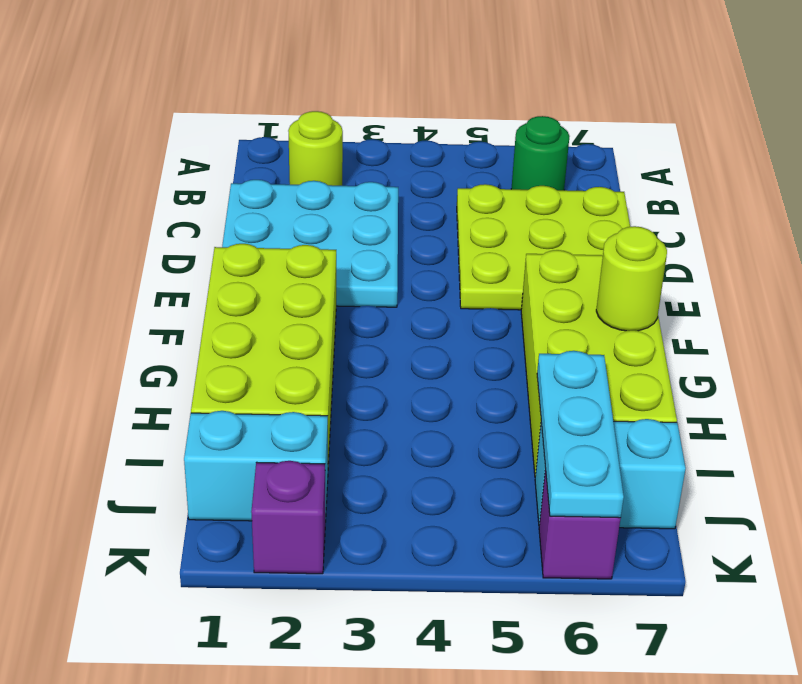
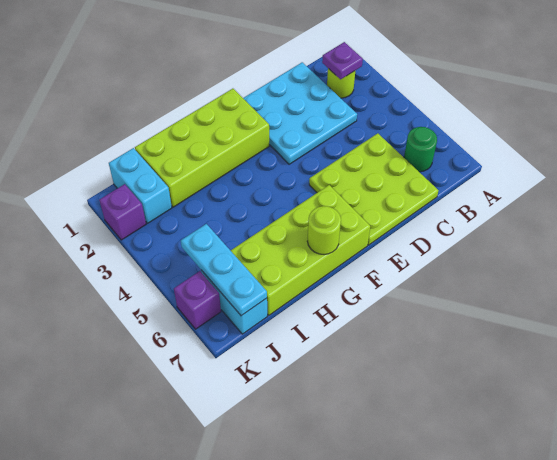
none -> purple 1x1 plate [322,42,363,79]
cyan 1x3 plate [537,351,624,518] -> cyan 1x3 plate turned to [181,224,267,316]

